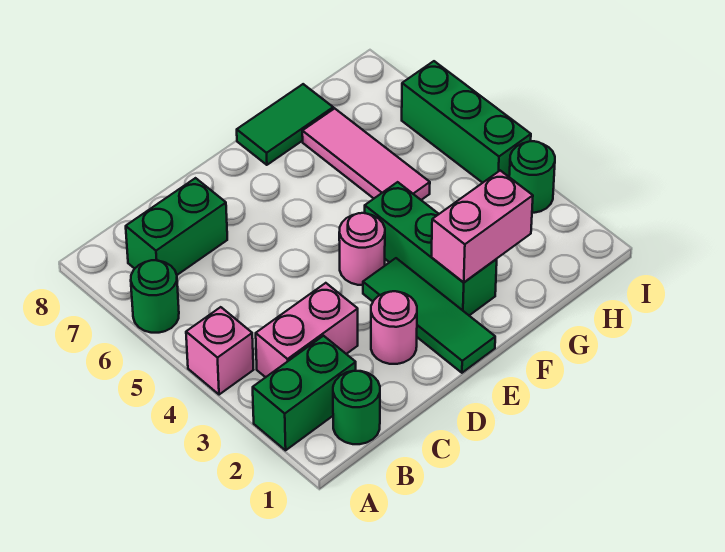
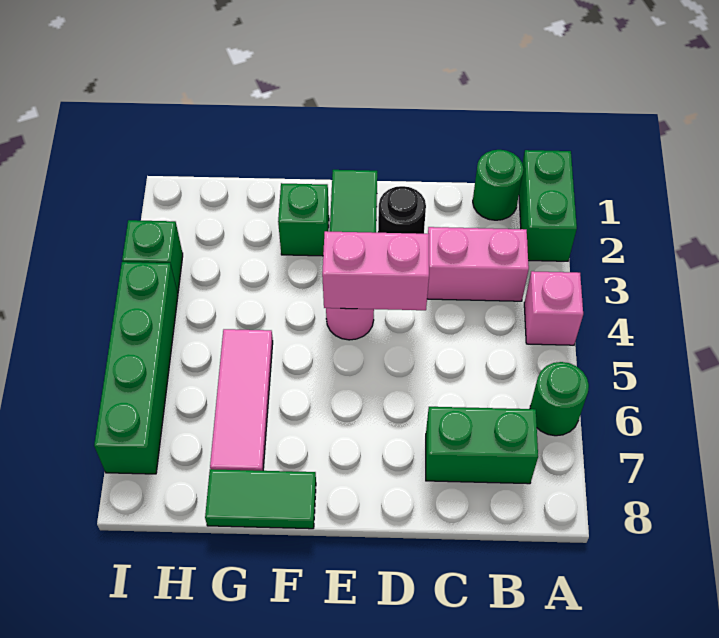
green 1x2 brick [253,336,356,450] -> green 1x2 brick turned to [519,150,577,261]
pink 1x1 round brick [371,291,417,364] -> black 1x1 round brick [378,186,426,234]
green 1x3 brick [365,182,497,315] -> green 1x1 brick [278,183,329,256]
pink 1x2 brick [431,171,533,282] -> pink 1x2 brick moved to [322,231,429,310]
green 1x1 round brick [509,141,555,213] -> green 1x1 brick [122,220,183,293]
green 1x3 brick [402,61,531,183] -> green 1x4 brick [94,262,178,474]

